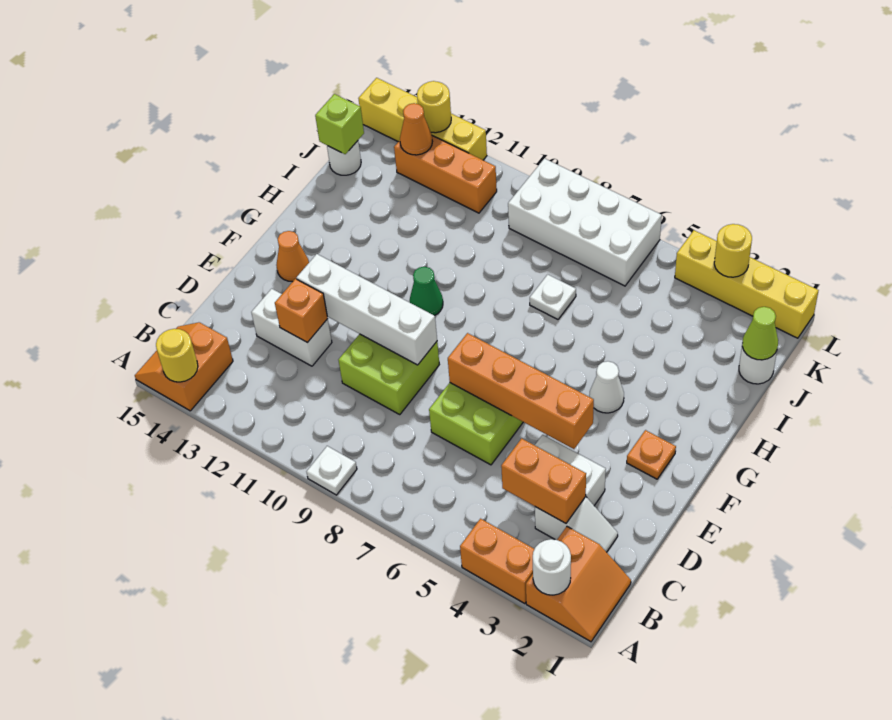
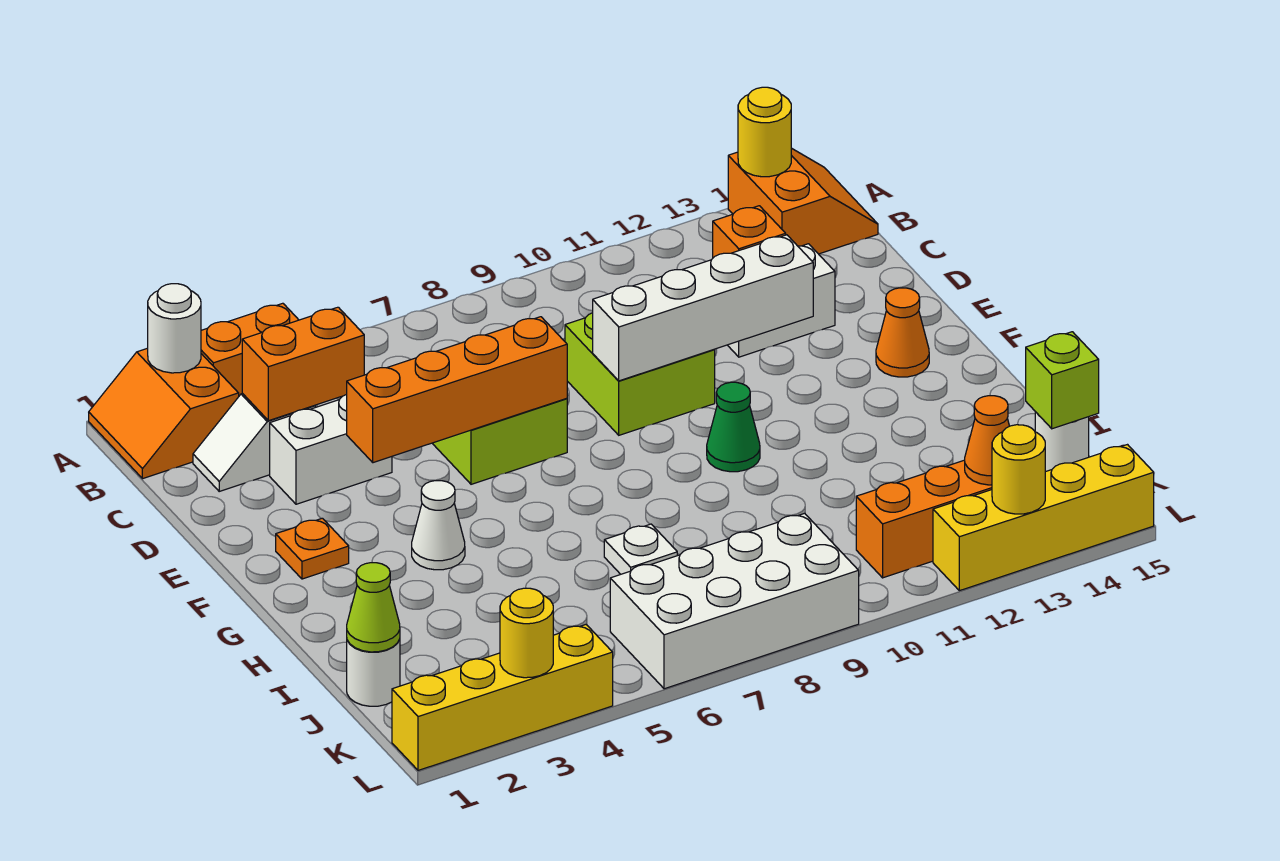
white 1x1 plate [307,446,357,495] -> none

